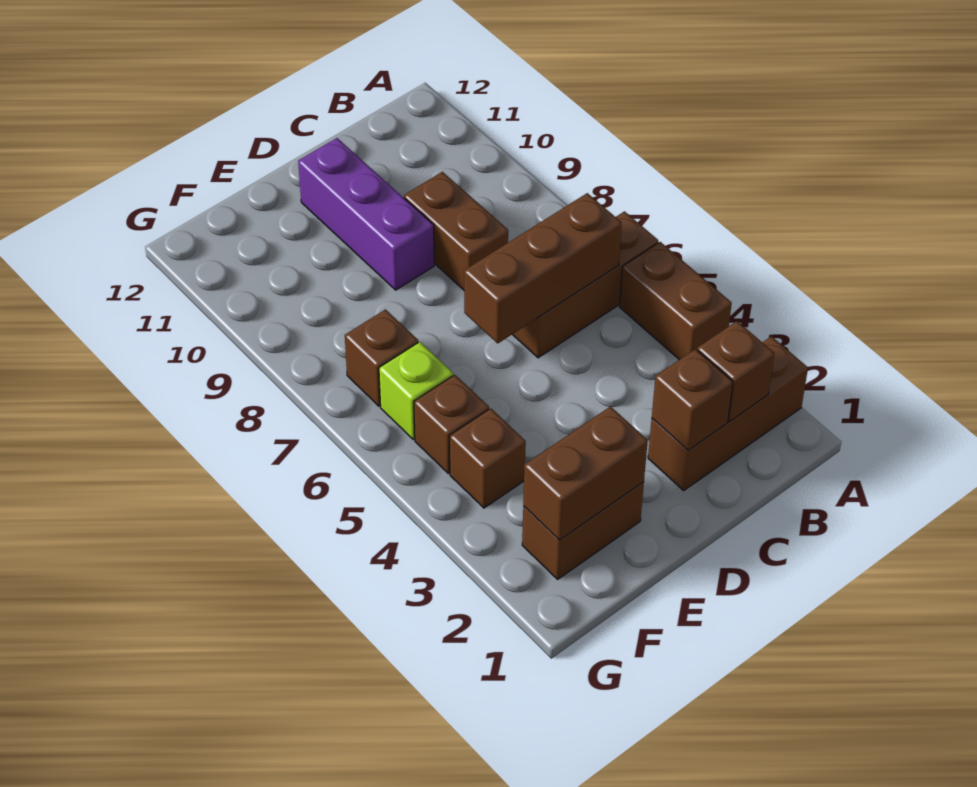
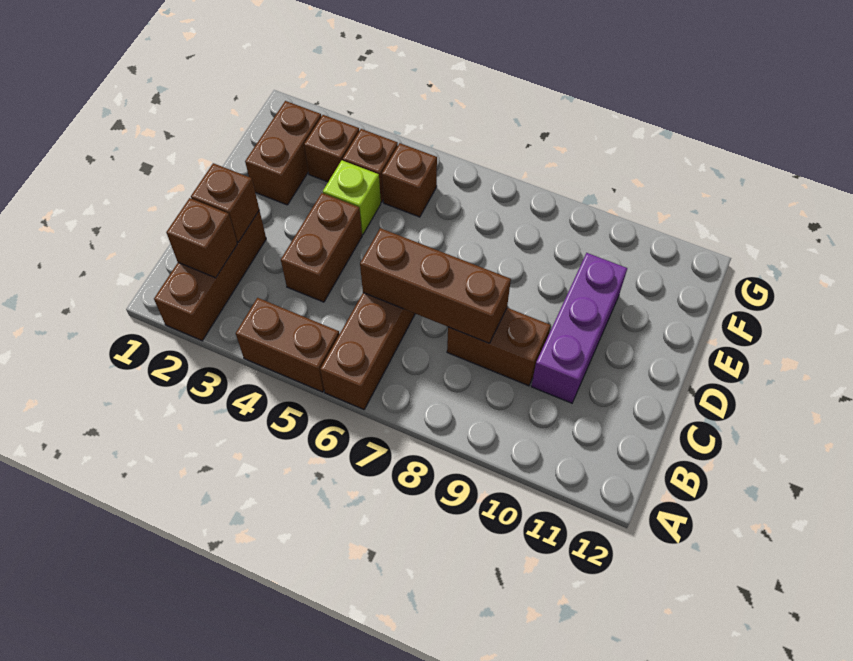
brown 1x3 brick [464,193,622,343] -> brown 1x3 brick turned to [360,228,511,343]
purple 1x3 brick [298,138,434,290] -> purple 1x3 brick turned to [531,253,627,403]
brown 1x2 brick [523,407,648,540] -> brown 1x2 brick moved to [281,193,362,302]
lime 1x1 brick [379,342,453,440] -> lime 1x1 brick moved to [323,160,381,234]
brown 1x1 brick [345,309,418,406] -> brown 1x1 brick moved to [304,115,359,182]

